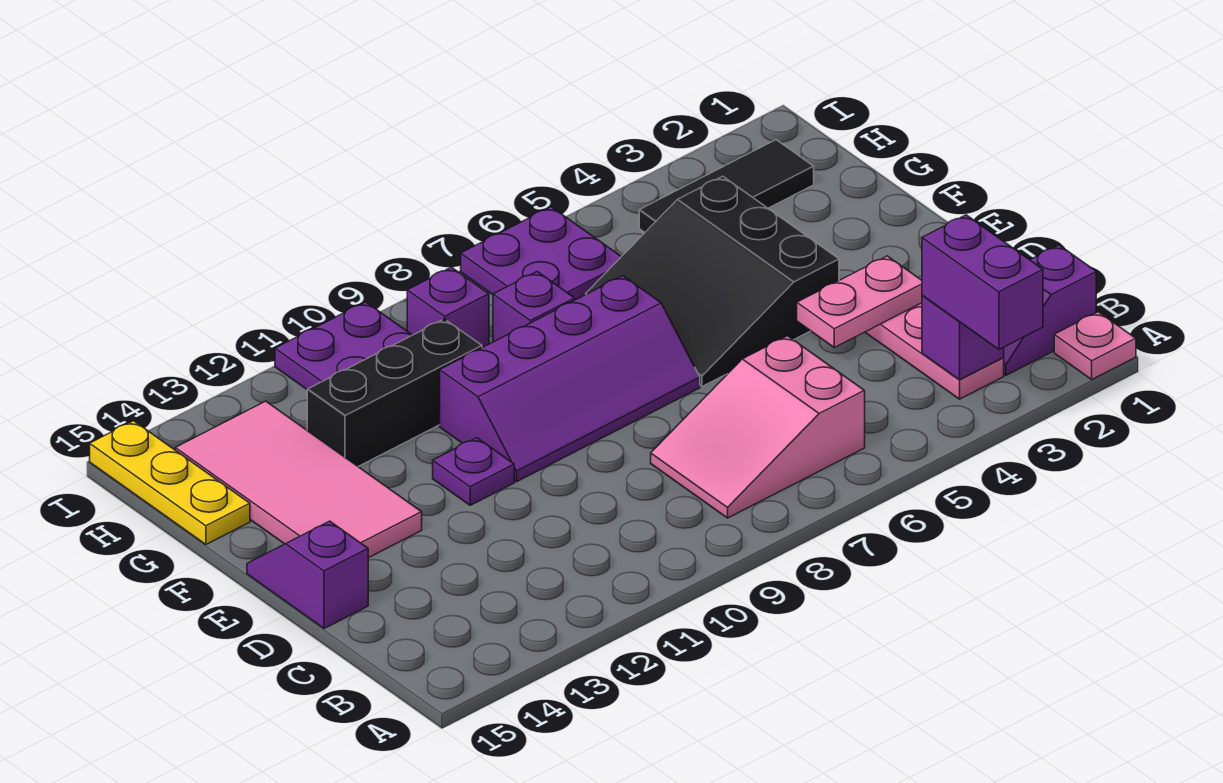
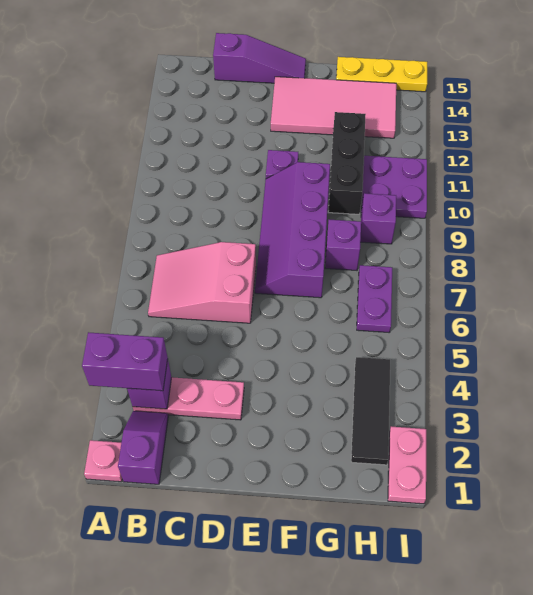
pink 2x3 slope [651,336,865,518] -> pink 2x3 slope turned to [148,242,256,323]
pink 1x2 plate [797,256,922,347] -> pink 1x2 plate moved to [388,427,426,504]
purple 1x2 slope [247,521,368,628] -> purple 1x3 slope [213,33,306,83]
black 3x3 slope [586,176,839,387] -> none
purple 2x2 plate [461,207,621,300] -> purple 1x2 plate [357,265,392,333]

